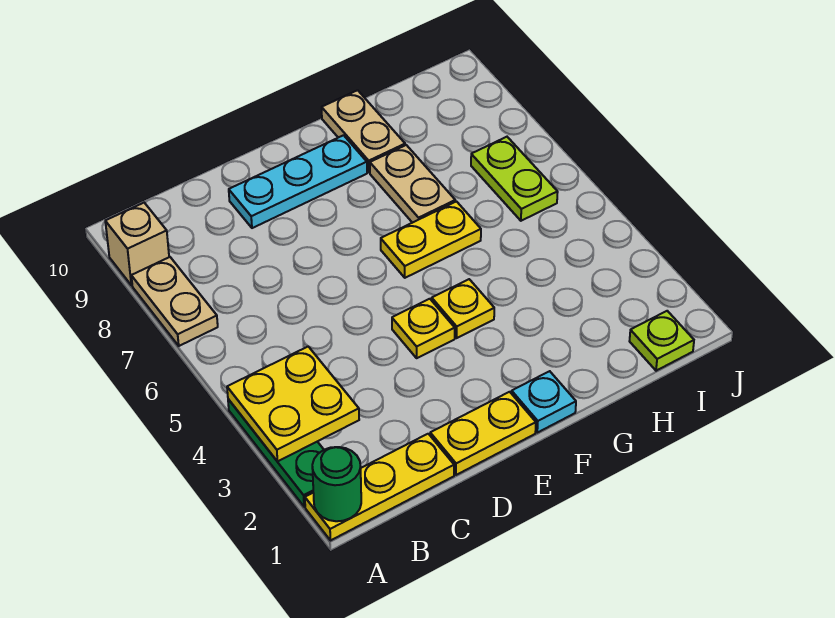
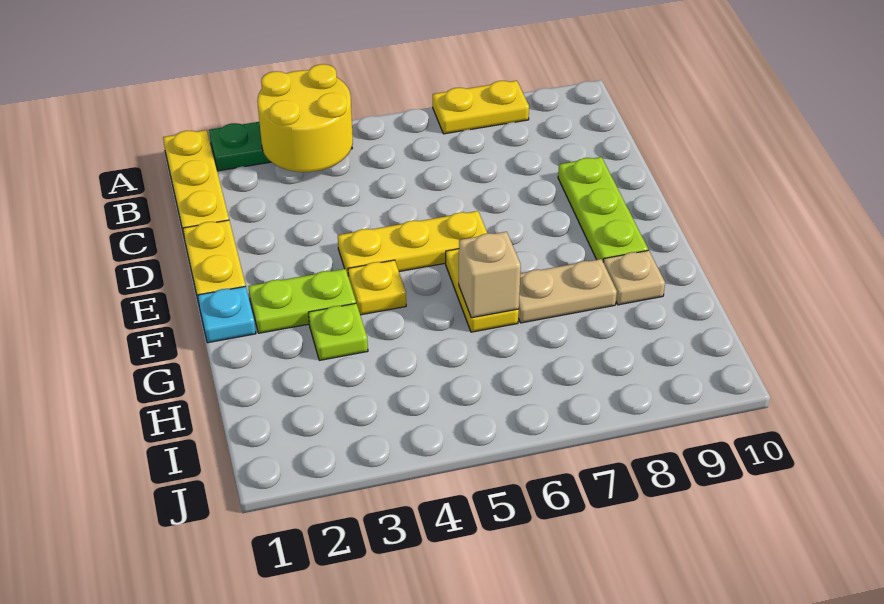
green 1x1 round brick [312,447,361,521] -> none
yellow 2x2 plate [227,347,359,462] -> yellow 2x2 round brick [257,64,353,172]
tan 1x2 plate [131,257,218,346] -> yellow 1x2 plate [433,81,529,134]
tan 1x1 brick [105,203,169,285] -> tan 1x1 brick moved to [459,232,521,318]
cyan 1x3 plate [229,135,367,228] -> lime 1x3 plate [558,157,648,262]
yellow 1x1 plate [392,299,455,358] -> yellow 1x3 plate [338,211,487,277]
tan 1x2 plate [322,90,405,173] -> tan 1x1 plate [603,250,665,305]
lime 1x1 plate [630,311,694,371] -> lime 1x1 plate moved to [308,303,368,360]
lime 1x2 plate [471,137,558,221] -> lime 1x2 plate moved to [248,269,356,333]

